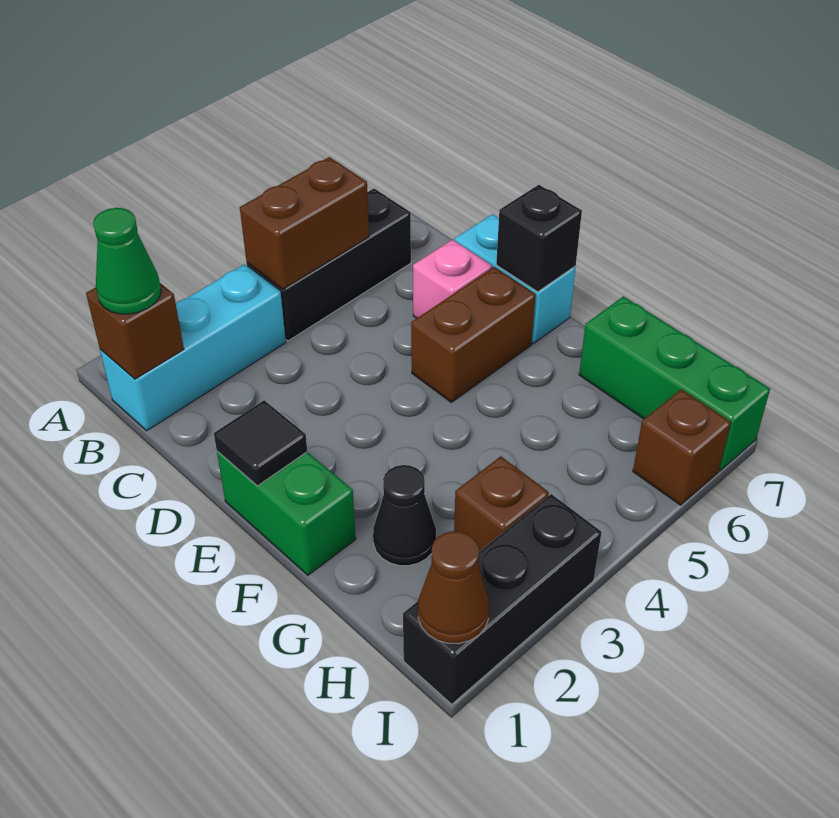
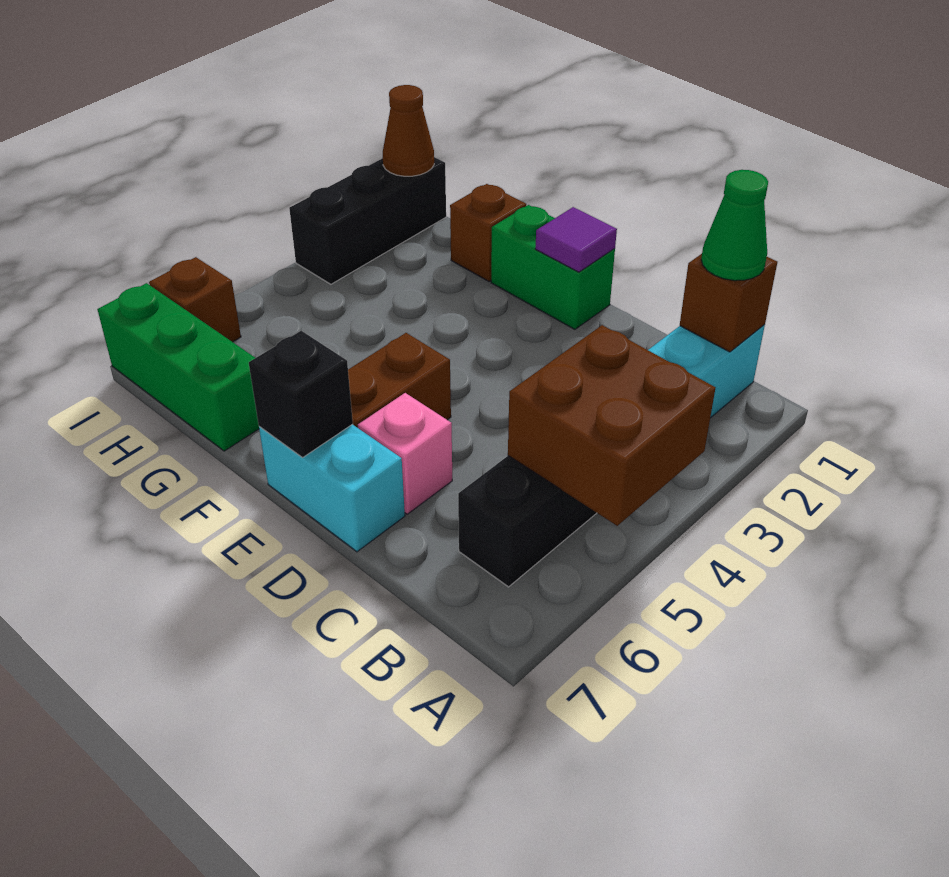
brown 1x2 brick [240,157,369,289] -> brown 2x2 brick [508,325,715,526]
black 1x1 tile [214,400,307,486] -> purple 1x1 tile [535,207,617,272]
black 1x1 cone [373,465,436,566] -> none
brown 1x1 brick [454,456,549,552] -> brown 1x1 brick moved to [450,184,526,281]

